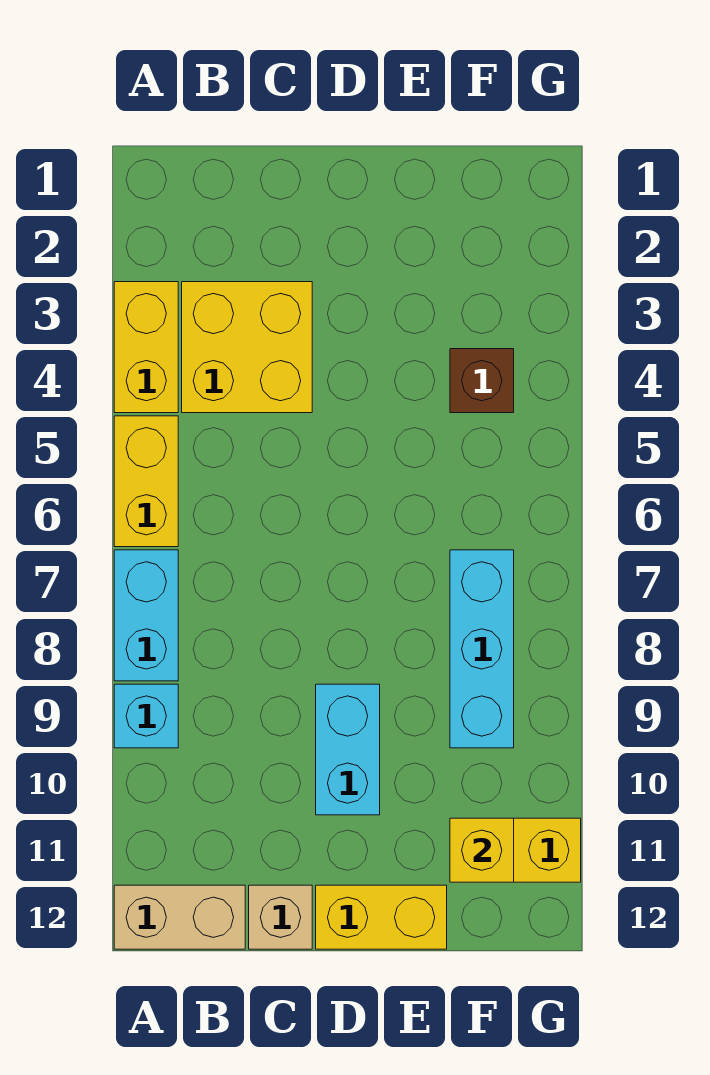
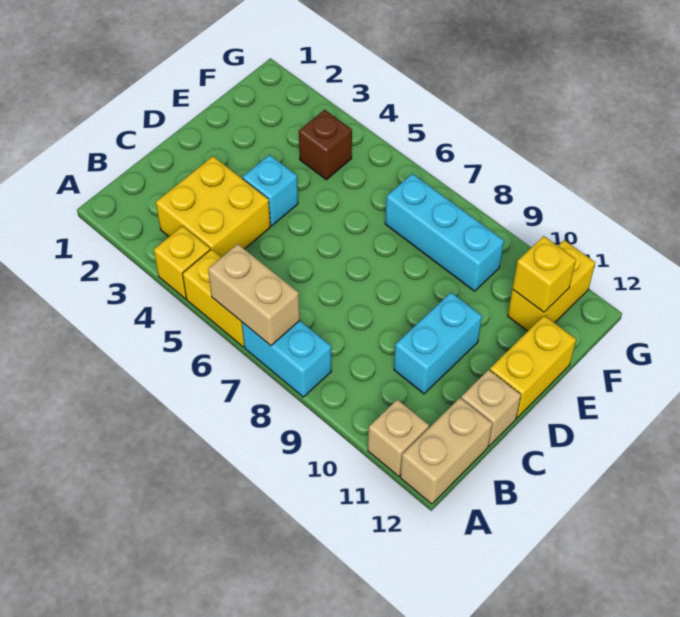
yellow 1x2 brick [114,282,178,413] -> yellow 1x1 brick [154,226,210,299]
none -> tan 1x2 brick [208,244,300,346]
cyan 1x1 brick [114,684,178,748] -> cyan 1x1 brick moved to [243,155,298,226]
none -> tan 1x1 brick [368,399,429,476]
cyan 1x2 brick [316,684,380,815] -> cyan 1x2 brick turned to [394,293,482,394]

